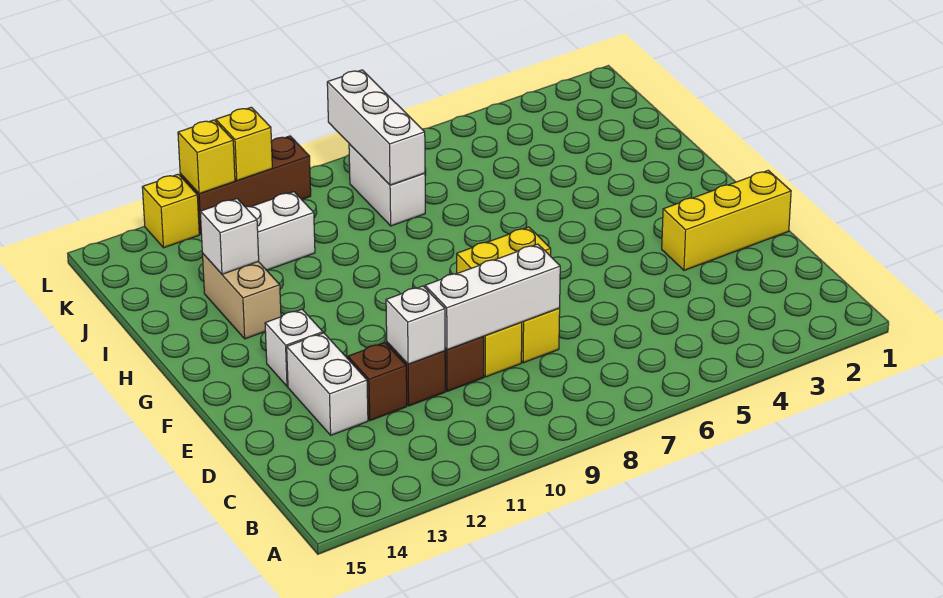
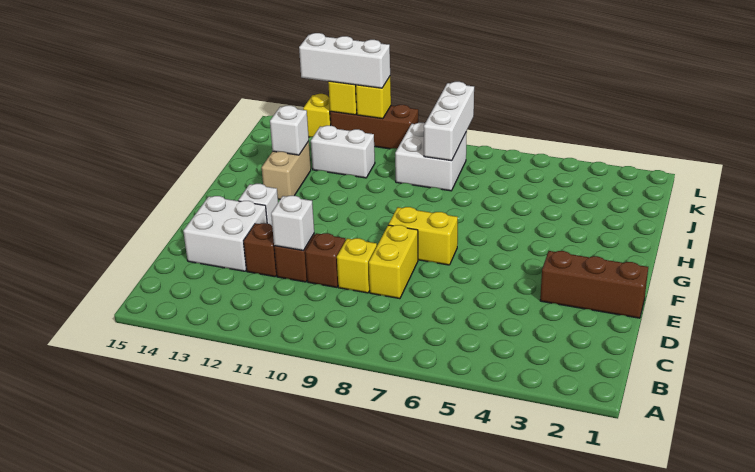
white 1x3 brick [425,244,560,350] -> white 1x3 brick moved to [299,33,390,88]
white 1x2 brick [287,333,368,435] -> white 2x2 brick [183,196,267,271]
yellow 1x3 brick [662,170,791,270] -> brown 1x3 brick [540,251,648,318]
white 1x2 brick [349,144,425,226] -> white 2x2 brick [395,123,467,191]

